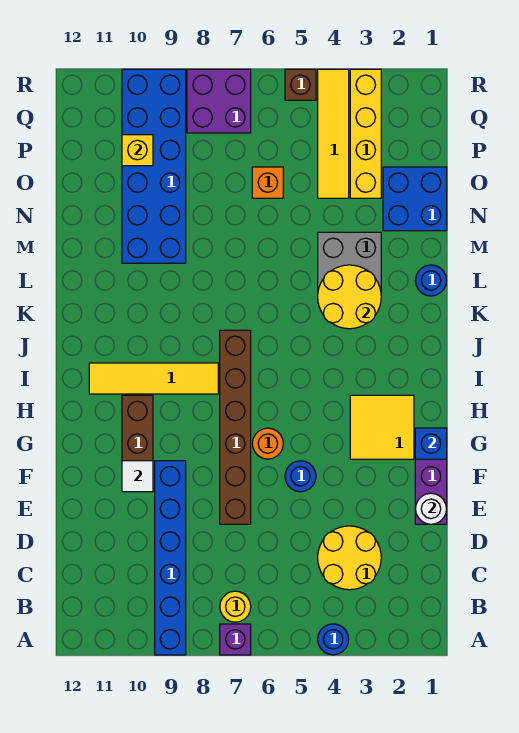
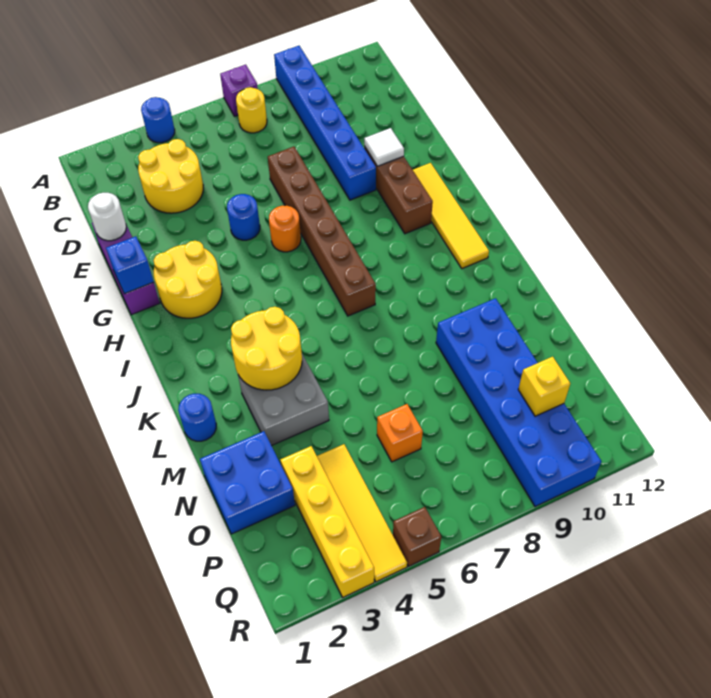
yellow 2x2 tile [350,395,414,459] -> yellow 2x2 round brick [154,241,222,318]
yellow 1x4 tile [89,363,218,394] -> yellow 1x4 tile turned to [413,163,489,269]
purple 2x2 brick [187,69,251,133] -> none

